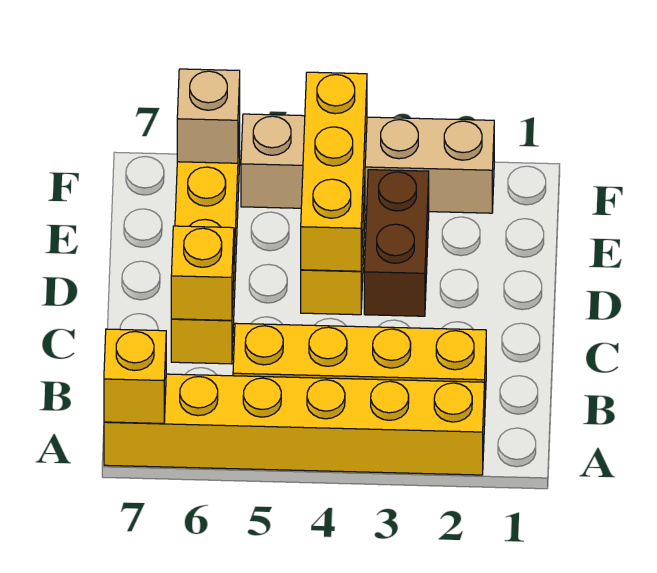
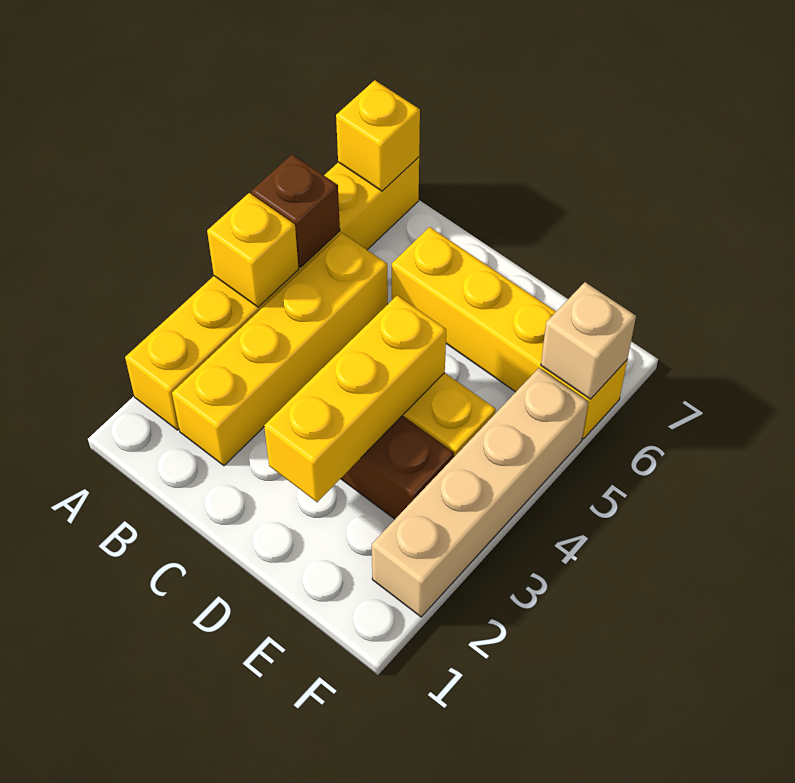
none -> brown 1x1 brick [251,154,340,267]
yellow 1x1 brick [171,226,234,320] -> yellow 1x1 brick moved to [207,193,299,307]
yellow 1x3 brick [301,72,367,271] -> yellow 1x3 brick turned to [264,295,446,502]

